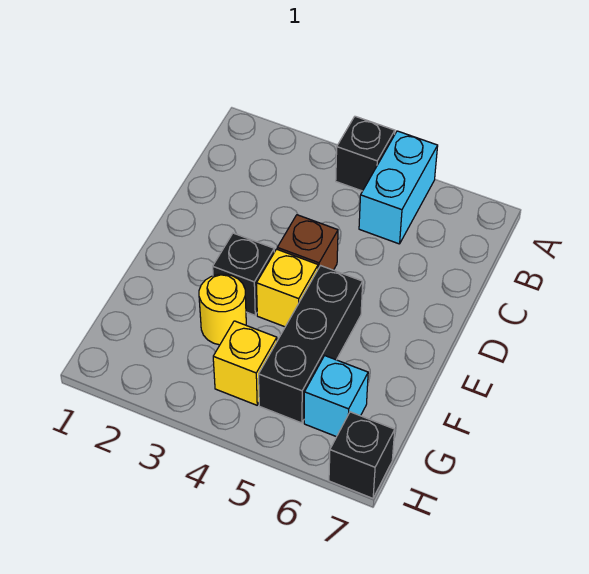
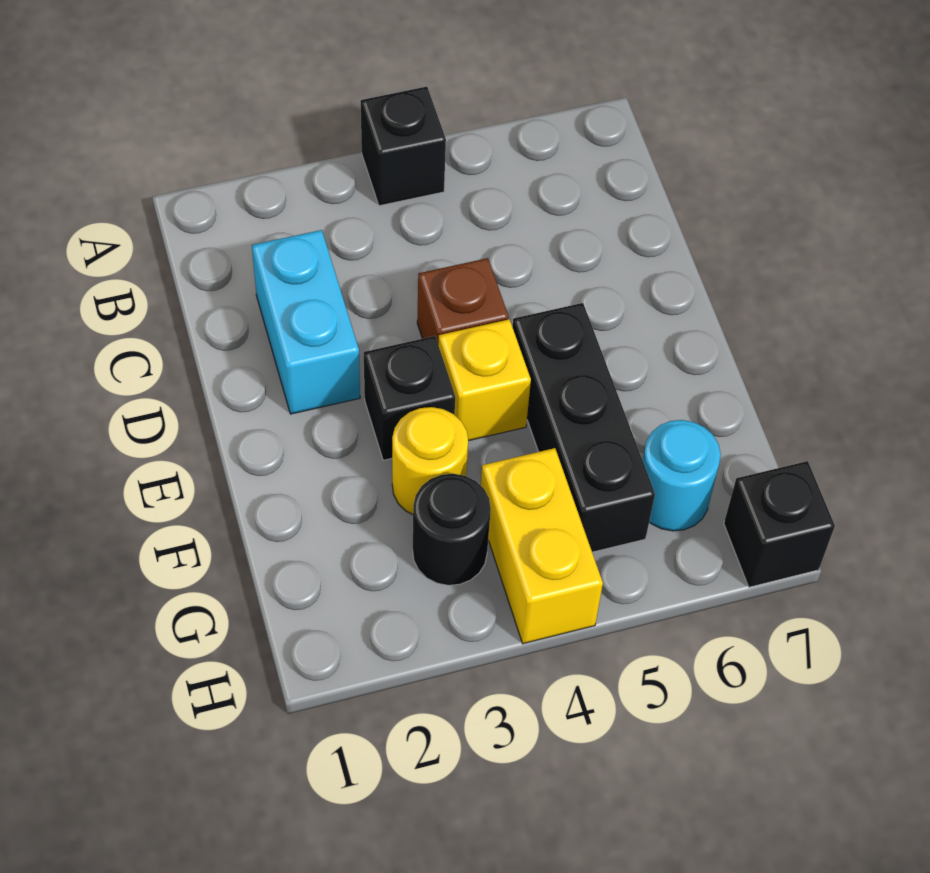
cyan 1x2 brick [359,131,438,244] -> cyan 1x2 brick moved to [252,230,360,414]
none -> black 1x1 round brick [413,474,491,585]
yellow 1x1 brick [213,321,277,405] -> yellow 1x2 brick [481,448,603,644]
cyan 1x1 brick [304,356,368,437] -> cyan 1x1 round brick [643,420,721,531]

